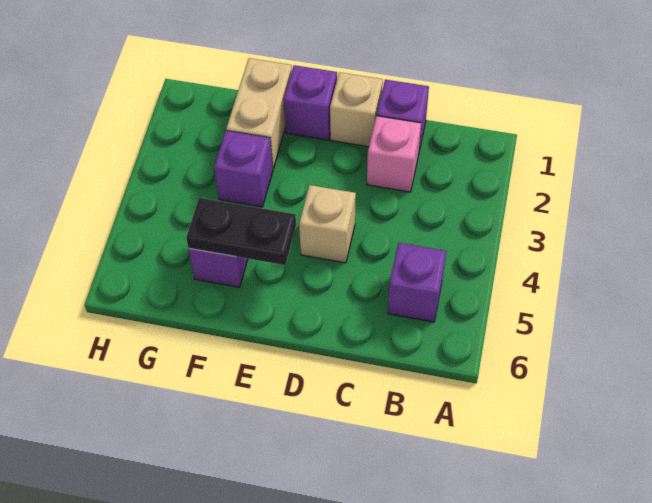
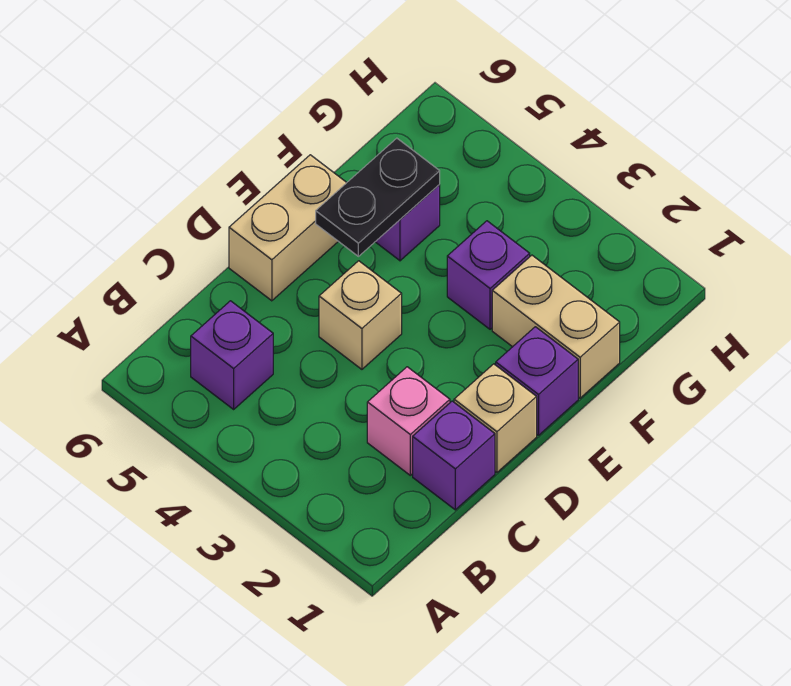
none -> tan 1x2 brick [229,155,347,301]

